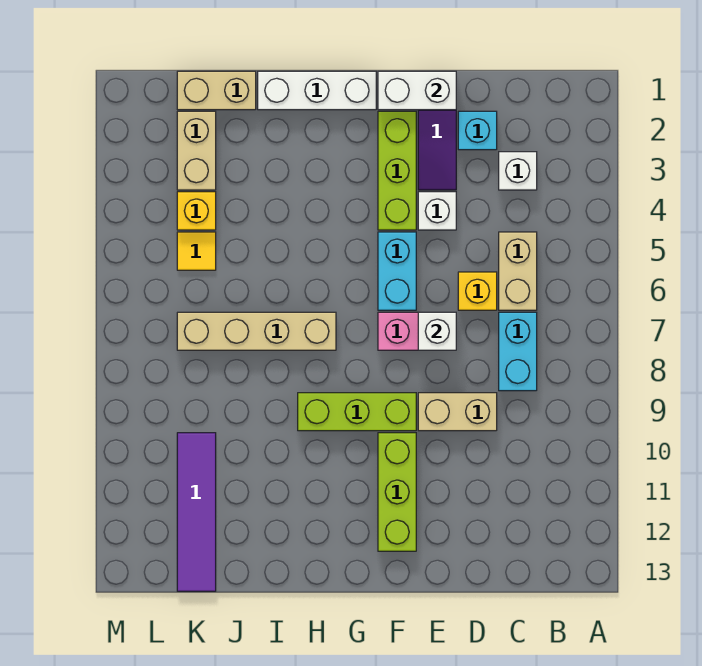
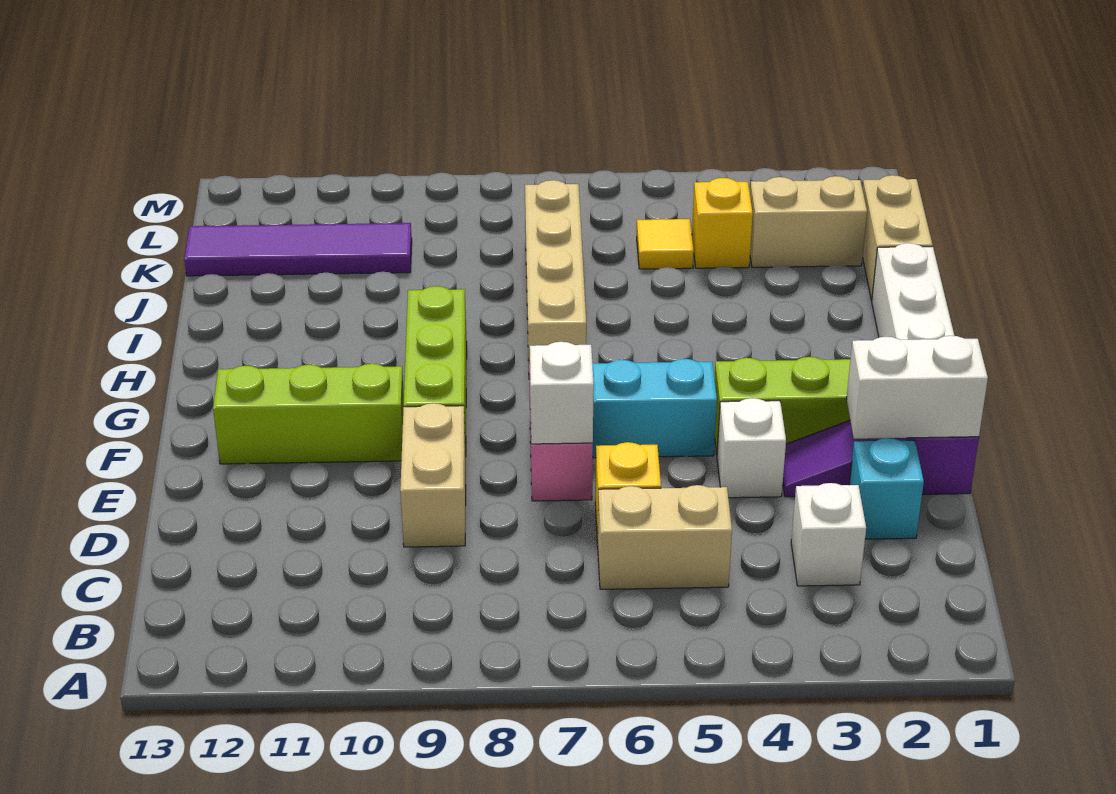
cyan 1x2 brick [499,312,537,391] -> none
white 1x2 brick [378,71,456,110] -> white 1x2 brick turned to [847,336,988,439]

